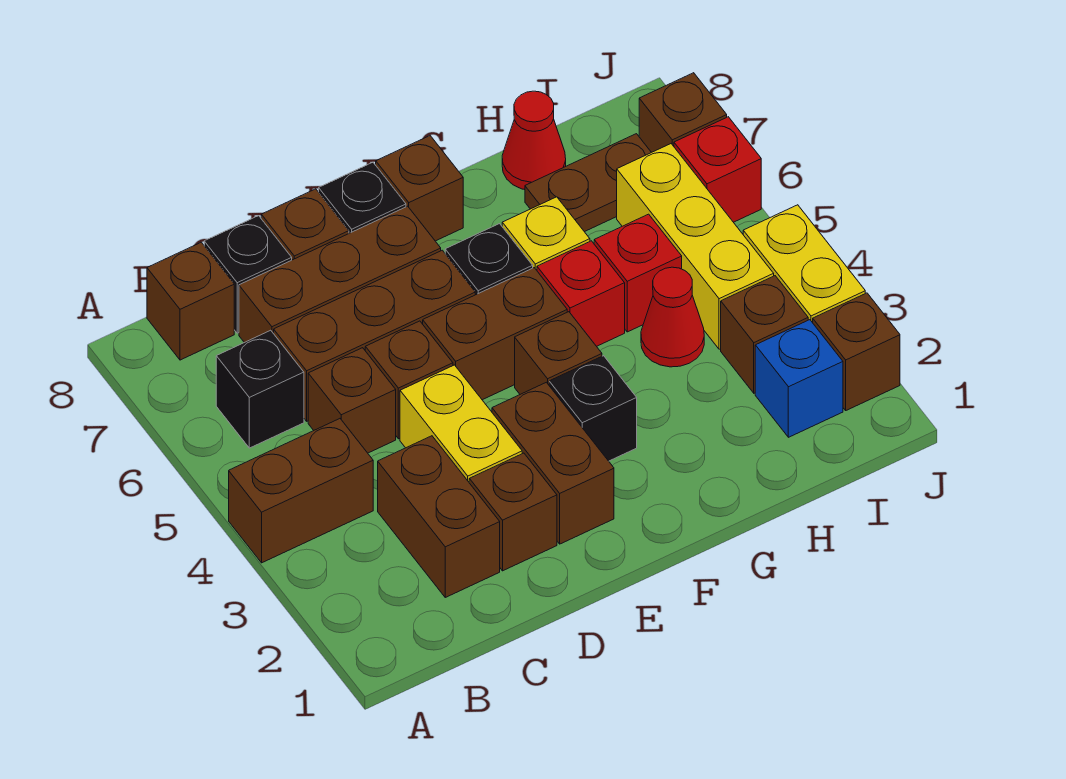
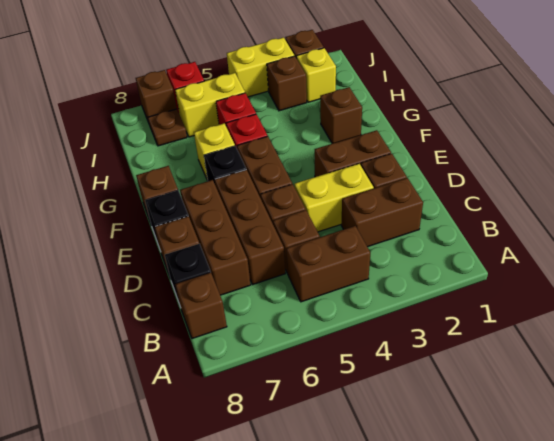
brown 1x2 brick [229,419,373,563] -> brown 1x2 brick turned to [286,226,370,302]
black 1x1 brick [216,330,304,448] -> none
black 1x1 brick [549,356,637,461] -> none
brown 1x1 brick [515,312,602,394] -> brown 1x1 brick moved to [320,87,362,143]
red 1x1 cone [641,267,704,367] -> none
brown 1x2 plate [525,134,651,232] -> brown 1x1 plate [148,109,187,146]
red 1x1 cone [502,91,566,190] -> none
blue 1x1 brick [755,320,843,437] -> yellow 1x1 brick [296,48,336,102]
yellow 1x3 brick [617,144,774,349] -> yellow 1x2 brick [175,73,245,137]

